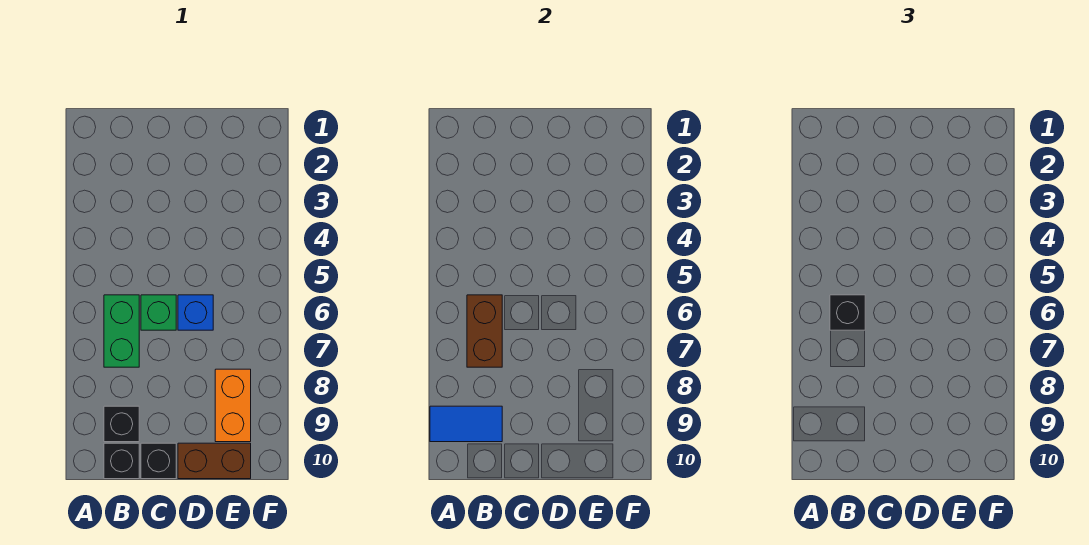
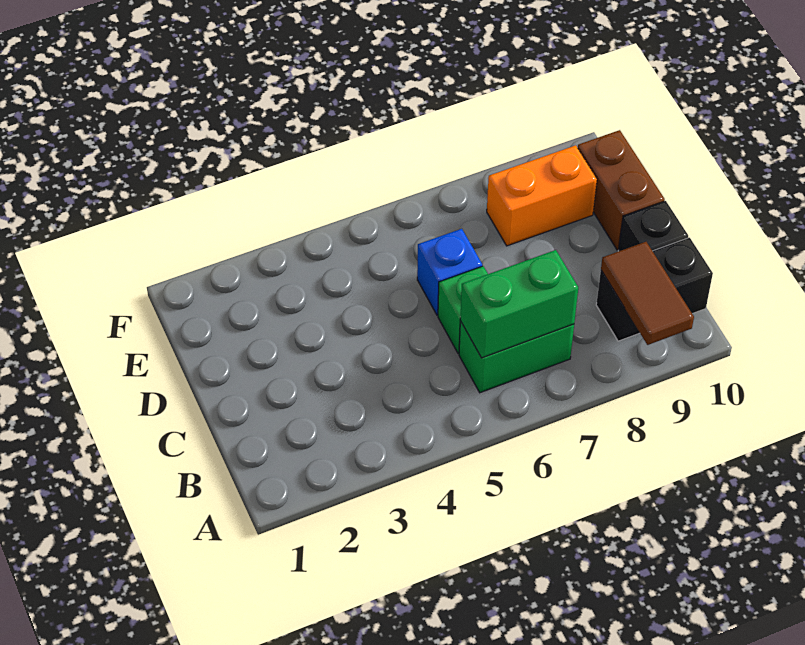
blue 1x2 tile [430,406,502,442] -> brown 1x2 tile [601,242,694,345]
brown 1x2 brick [467,295,502,367] -> green 1x2 brick [460,250,578,358]
black 1x1 brick [830,295,865,330] -> none

